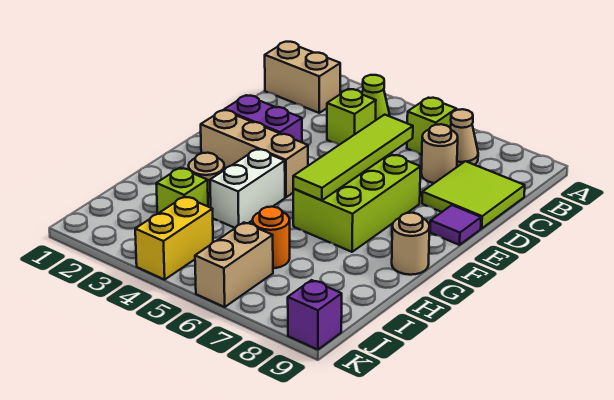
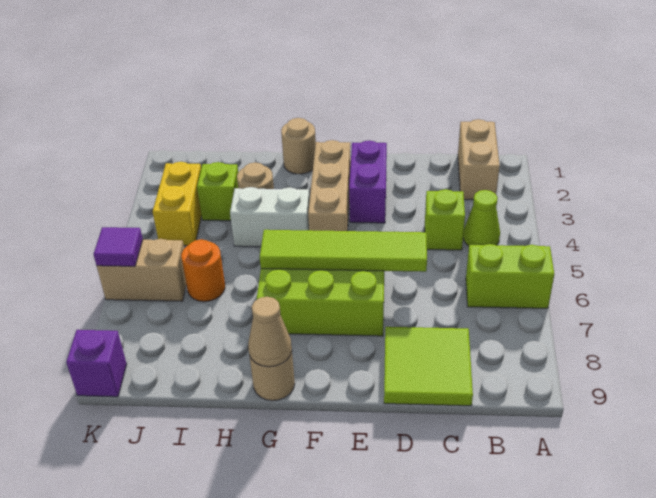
lime 1x1 brick [407,98,456,155] -> lime 1x2 brick [466,244,554,308]
tan 1x1 cone [450,109,478,167] -> tan 1x1 cone moved to [248,297,292,367]
tan 1x1 round brick [421,124,458,183] -> tan 1x1 round brick moved to [281,118,316,174]
purple 1x1 tile [430,205,481,245] -> purple 1x1 tile moved to [94,227,143,266]
yellow 1x2 brick [135,196,213,280] -> yellow 1x2 brick turned to [153,162,202,246]

